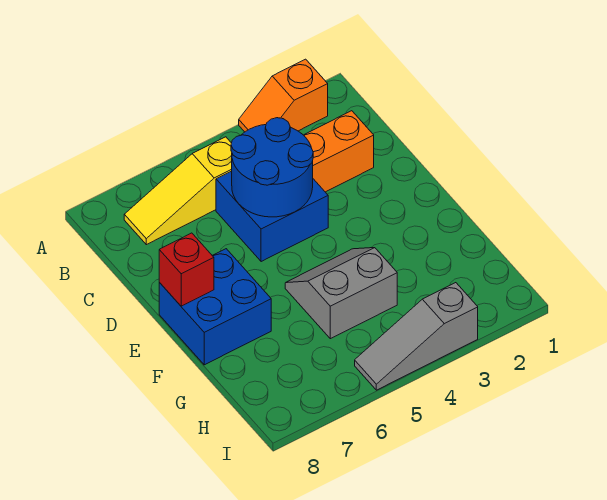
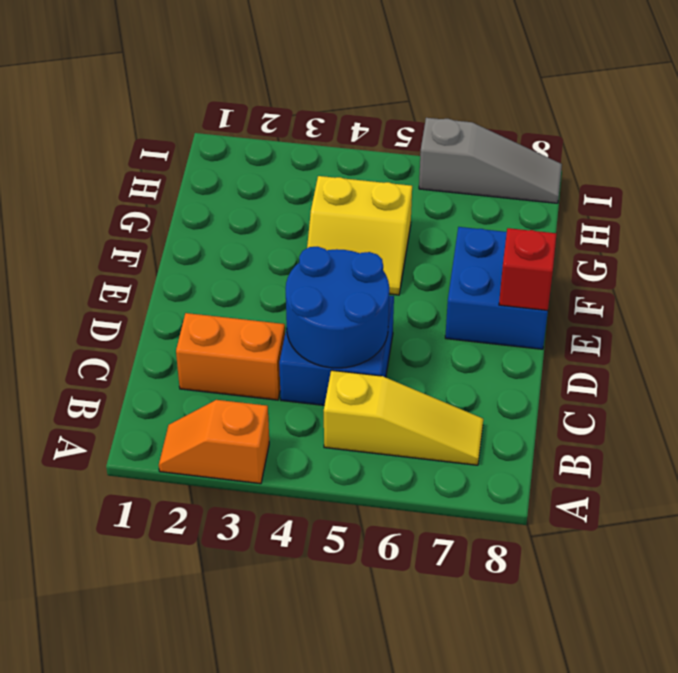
orange 1x2 slope [239,59,328,132] -> orange 1x2 slope turned to [159,400,269,484]
grey 2x2 slope [285,248,397,339] -> yellow 2x2 slope [307,176,412,295]
grey 1x3 slope [355,283,478,390] -> grey 1x3 slope moved to [419,118,562,203]

